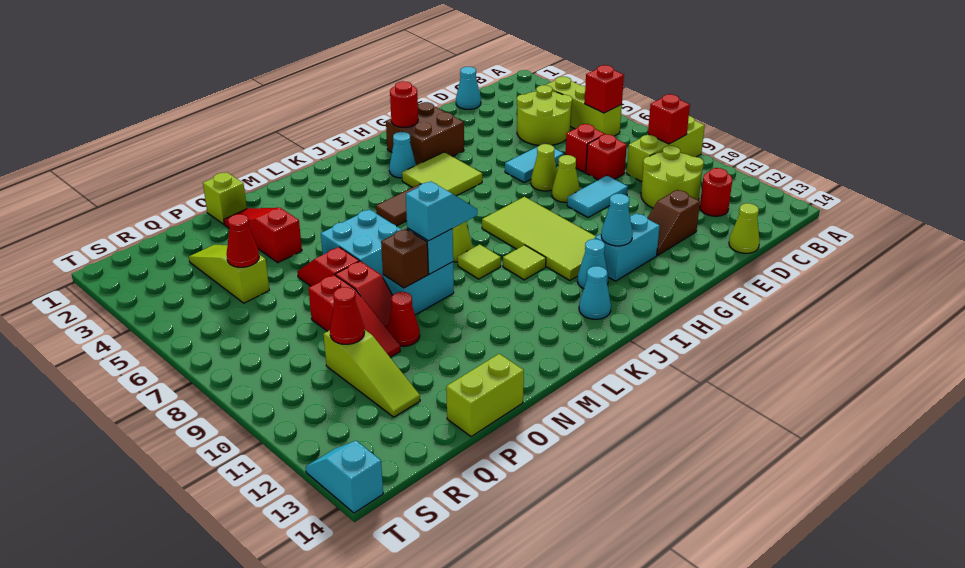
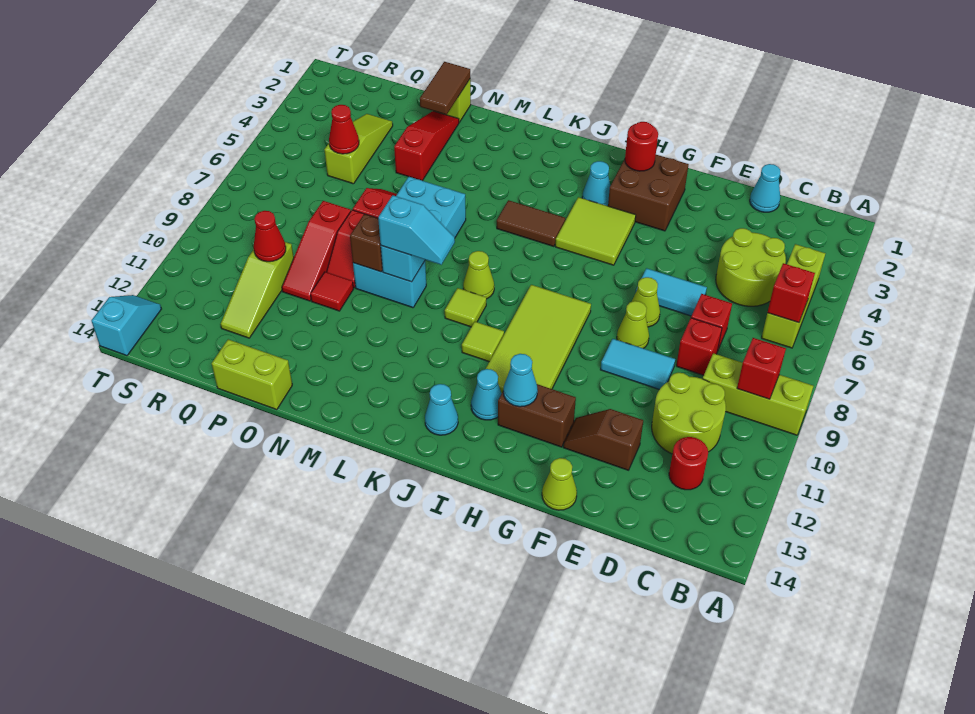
lime 1x1 cone [729,203,760,253] -> lime 1x1 cone moved to [542,458,577,510]
cyan 1x2 brick [595,213,660,281] -> brown 1x2 brick [498,384,576,447]
none -> brown 1x2 tile [420,62,470,115]
red 1x1 cone [387,292,420,346] -> red 1x1 tile [310,272,353,311]

